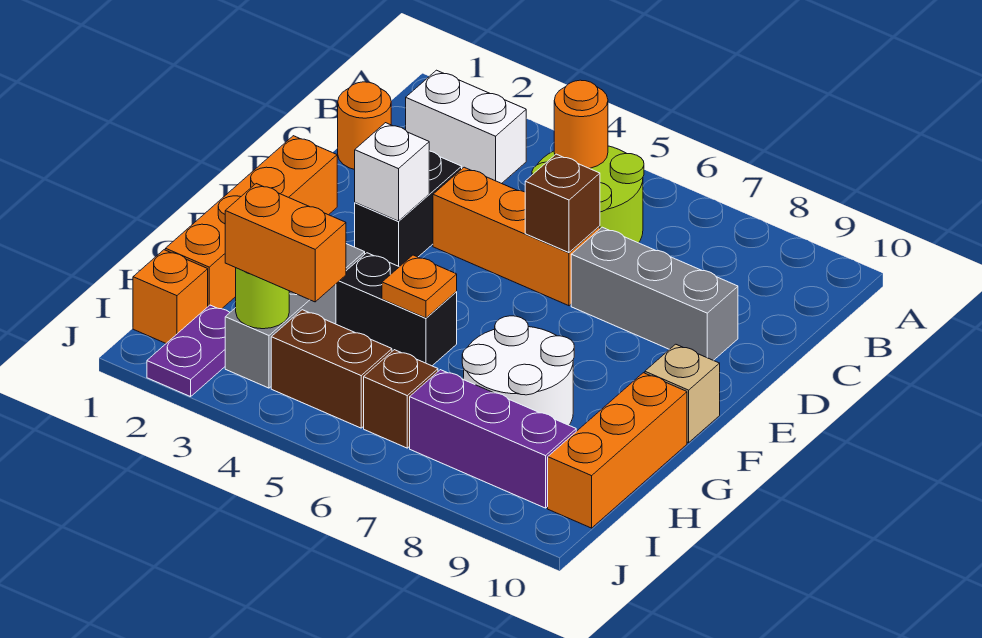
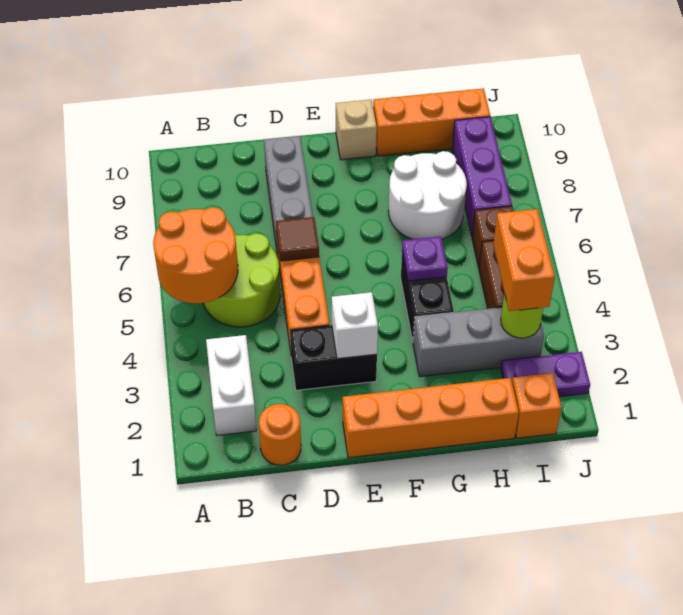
orange 1x1 round brick [554,80,608,168] -> orange 2x2 round brick [153,207,238,303]
brown 1x1 brick [525,154,600,253] -> brown 1x1 tile [276,217,319,261]
orange 1x1 plate [382,255,457,318] -> purple 1x1 plate [402,236,448,281]

